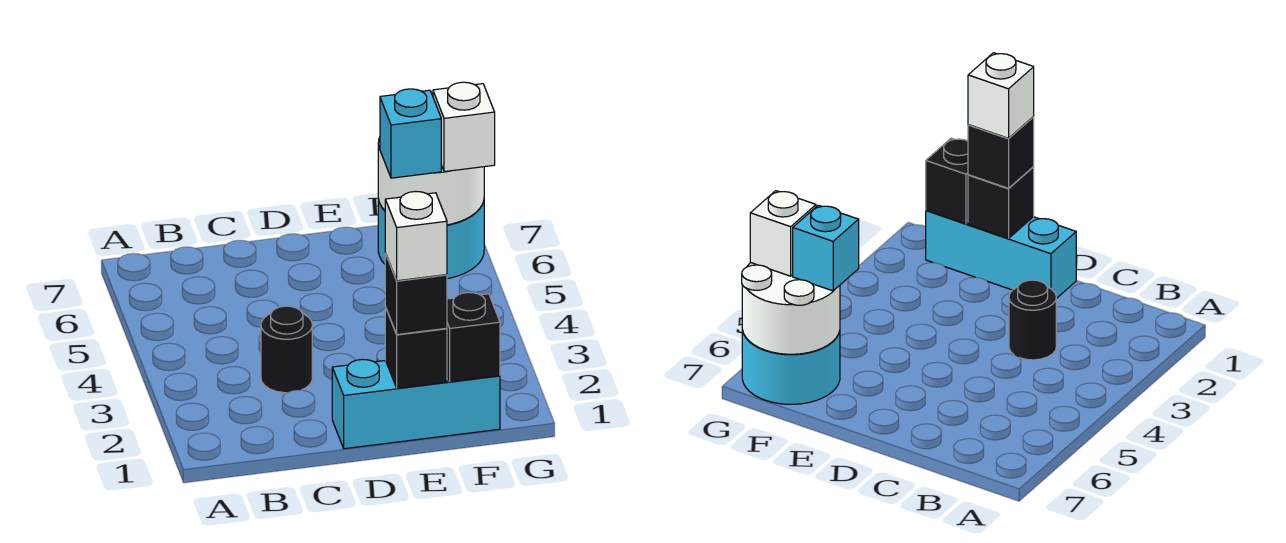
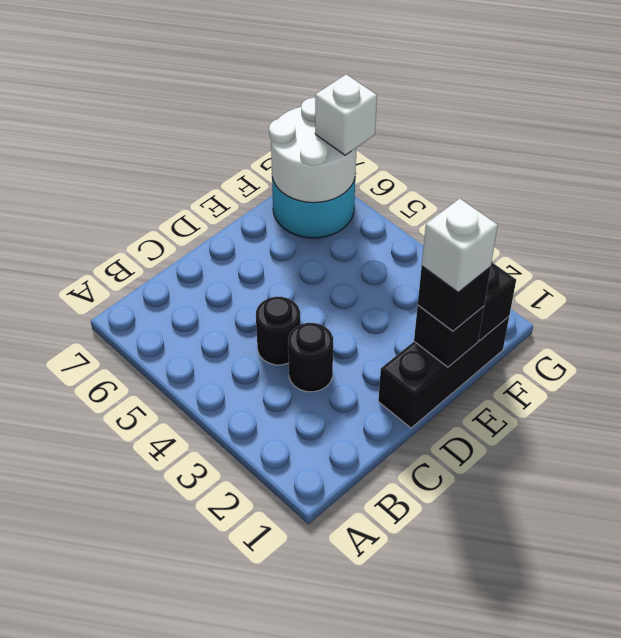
none -> black 1x1 round brick [256,297,300,365]
cyan 1x3 brick [332,359,500,449] -> black 1x3 brick [378,317,509,428]
cyan 1x1 brick [380,89,441,178] -> none

